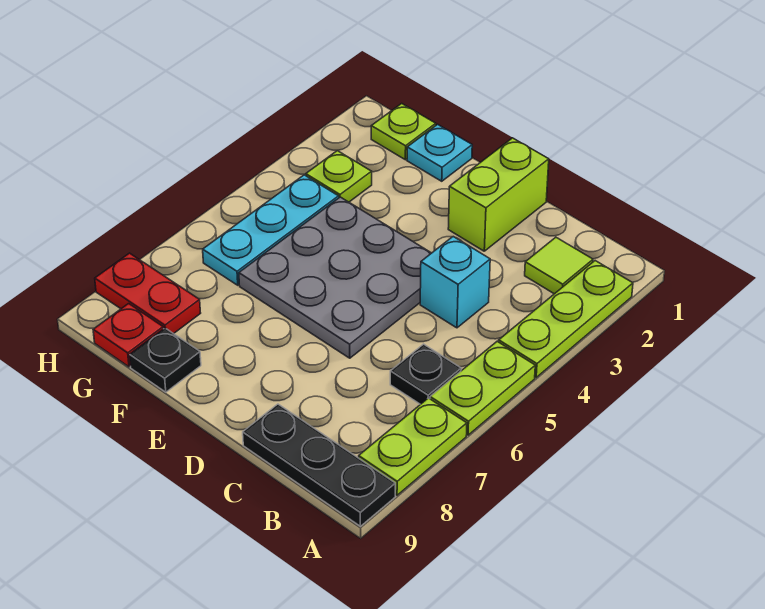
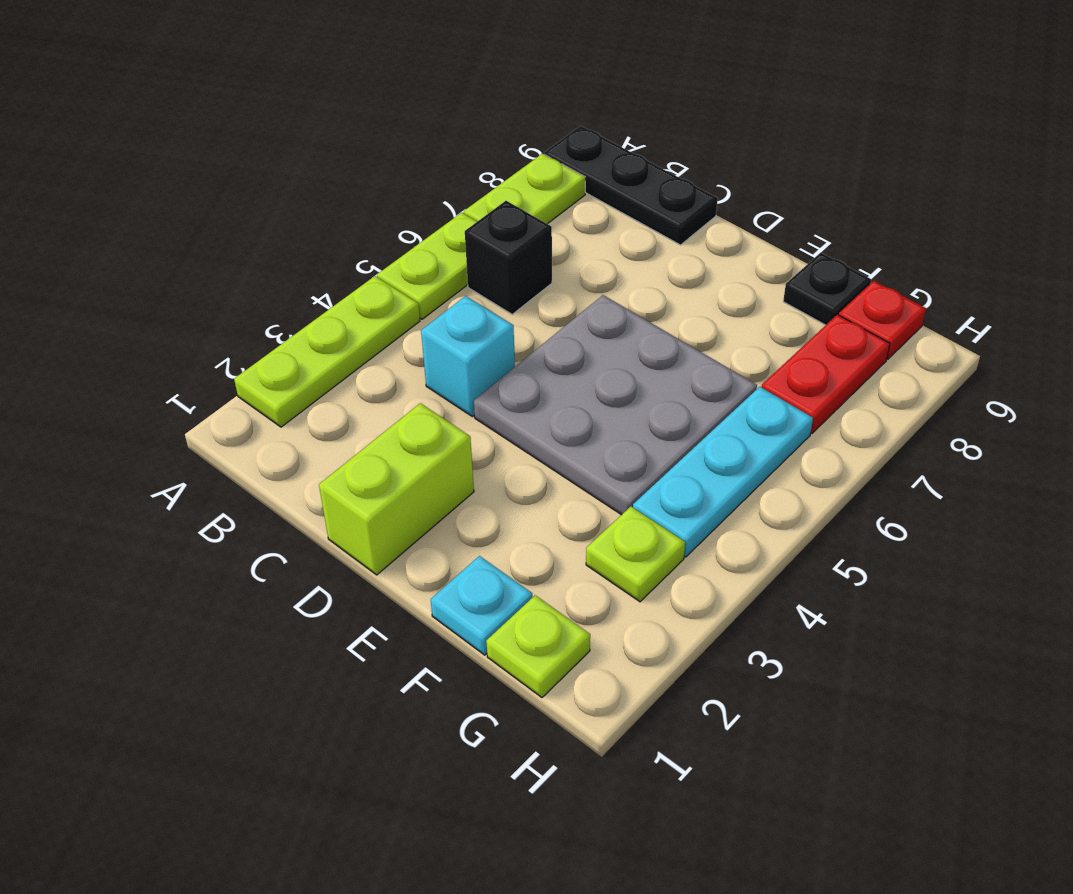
lime 1x1 tile [525,237,593,294] -> none
black 1x1 plate [390,344,461,404] -> black 1x1 brick [465,201,552,314]
red 1x2 plate [95,253,200,334] -> red 1x2 plate turned to [761,315,890,433]

